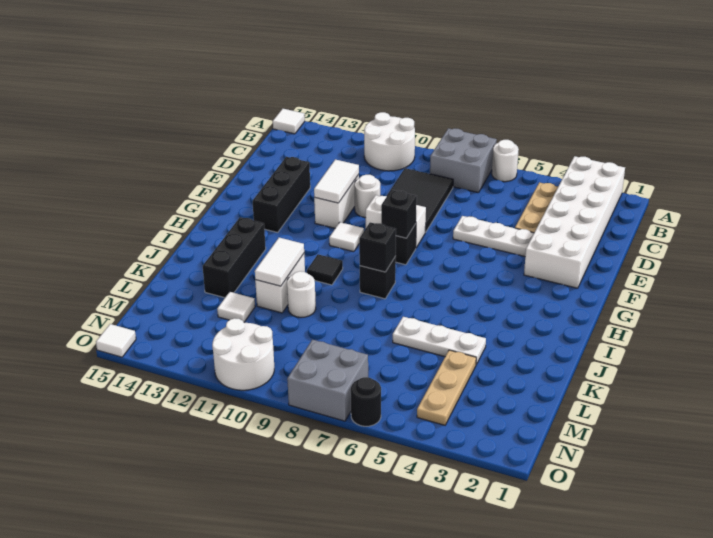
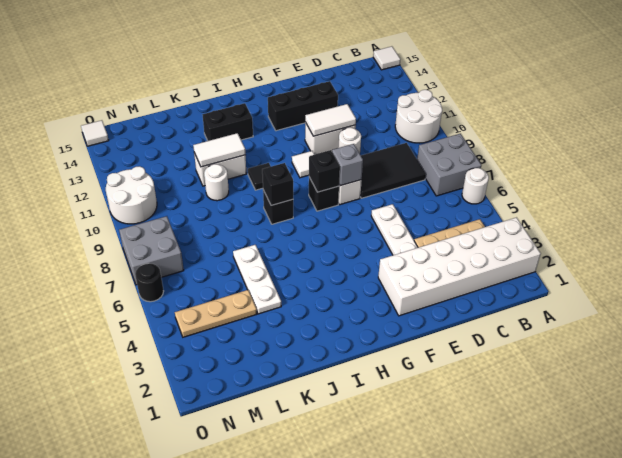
none -> grey 1x1 brick [332,144,363,186]
black 1x3 brick [203,217,266,298] -> black 1x2 brick [203,103,253,141]
white 1x1 tile [217,292,255,322] -> none

